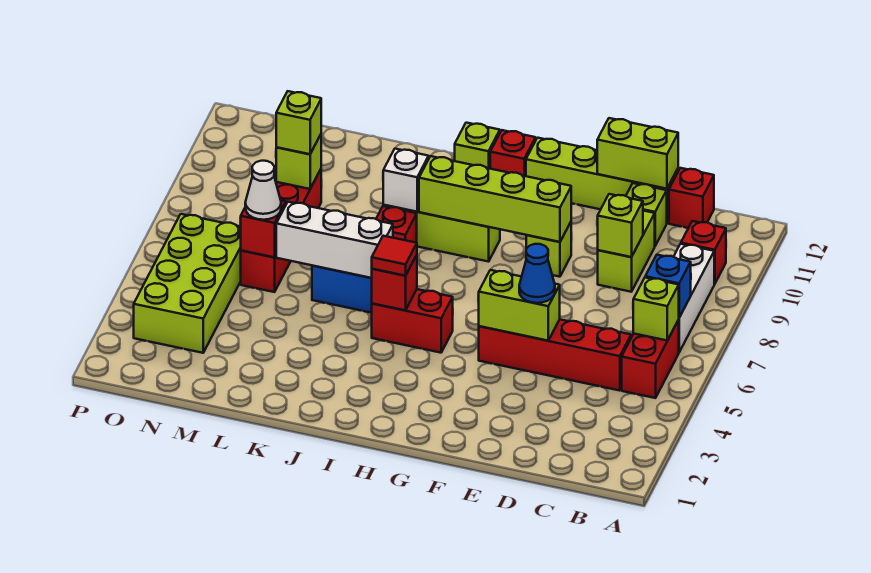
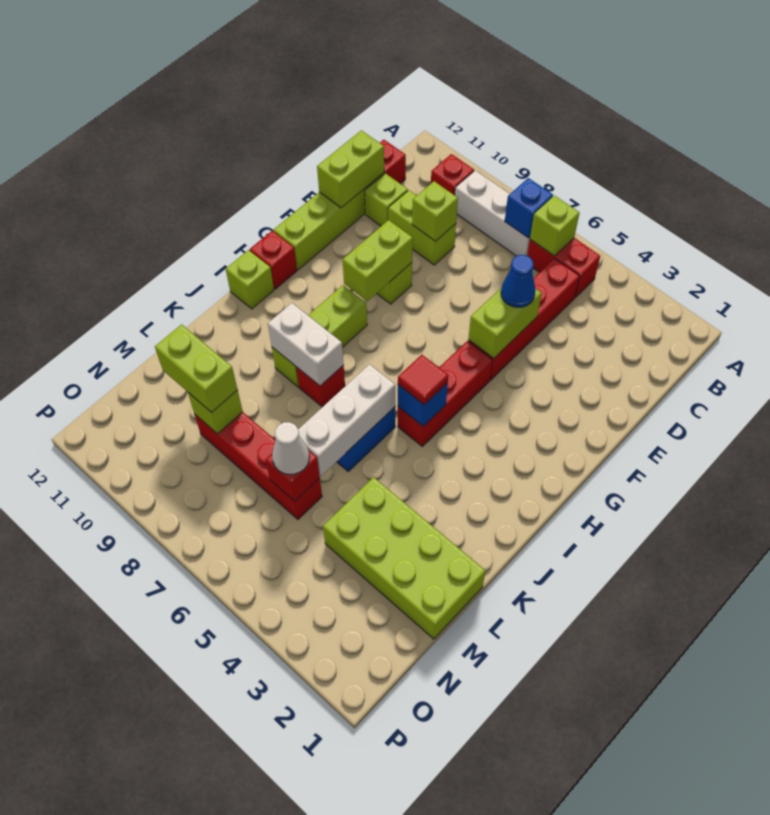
lime 1x4 brick [419,156,571,242] -> lime 1x2 brick [343,220,413,301]
red 1x2 brick [372,289,453,353] -> red 1x3 brick [398,341,493,446]
red 1x1 brick [372,255,417,310] -> blue 1x1 brick [398,383,448,426]
white 1x1 brick [383,149,429,212] -> white 1x2 brick [268,303,344,386]
lime 1x1 brick [276,91,321,154] -> lime 1x2 brick [155,324,237,412]
lime 2x4 brick [134,214,241,353] -> lime 2x4 brick moved to [323,477,485,639]

